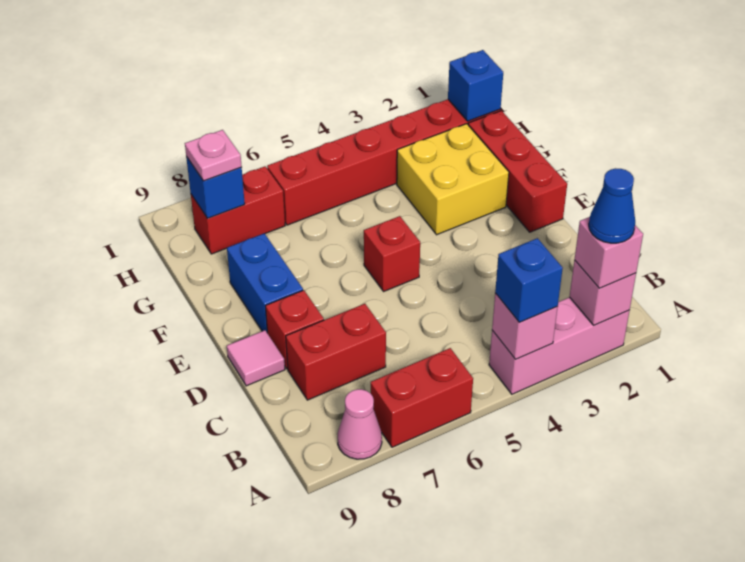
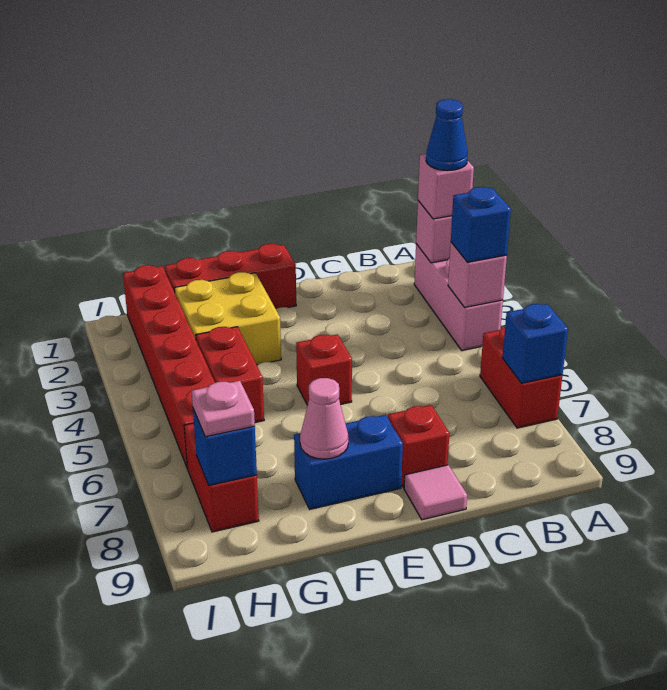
pink 1x1 cone [337,389,382,459] -> pink 1x1 cone moved to [300,378,348,459]
red 1x2 brick [286,304,386,400] -> red 1x2 brick moved to [196,327,264,423]
blue 1x1 brick [448,50,503,121] -> blue 1x1 brick moved to [503,304,568,383]

